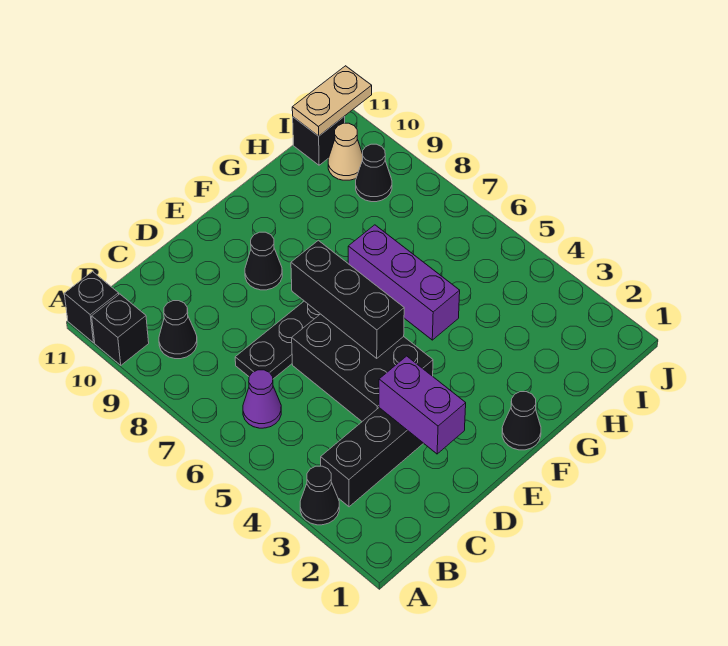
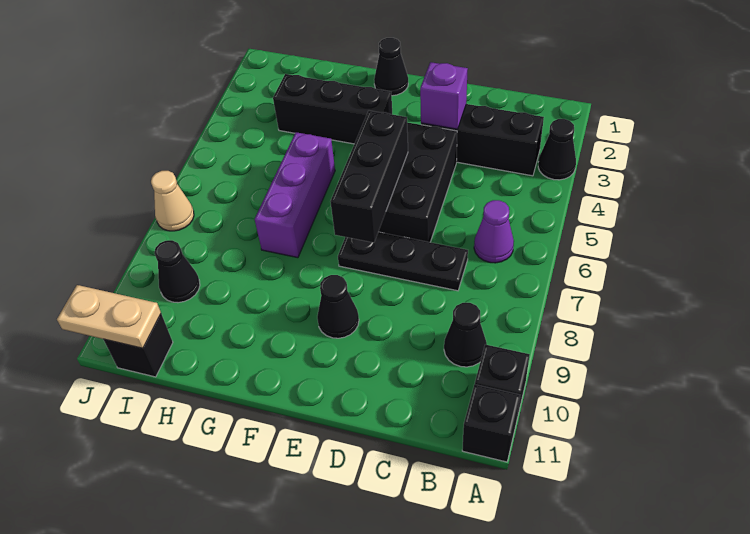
purple 1x2 brick [379,356,466,454] -> purple 1x1 brick [420,62,468,129]
none -> black 1x3 brick [273,74,392,144]
tan 1x1 cone [328,123,363,180] -> tan 1x1 cone moved to [151,171,194,231]

